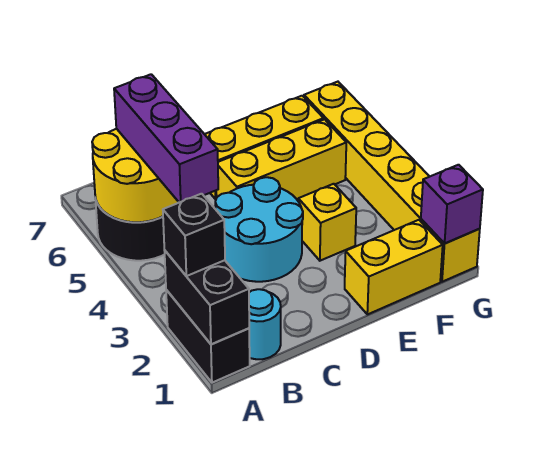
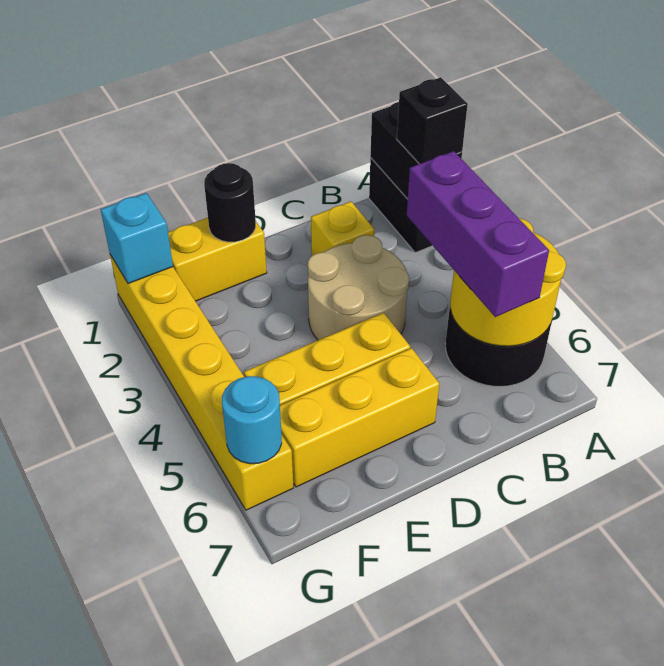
cyan 1x1 round brick [249,289,281,359] -> cyan 1x1 round brick moved to [222,376,282,464]
cyan 2x2 round brick [215,177,303,282] -> tan 2x2 round brick [308,235,409,340]
none -> black 1x1 round brick [204,163,256,242]
yellow 1x1 brick [298,184,356,261] -> yellow 1x1 brick moved to [311,202,374,256]
purple 1x1 brick [421,165,483,244] -> cyan 1x1 brick [101,193,173,284]

